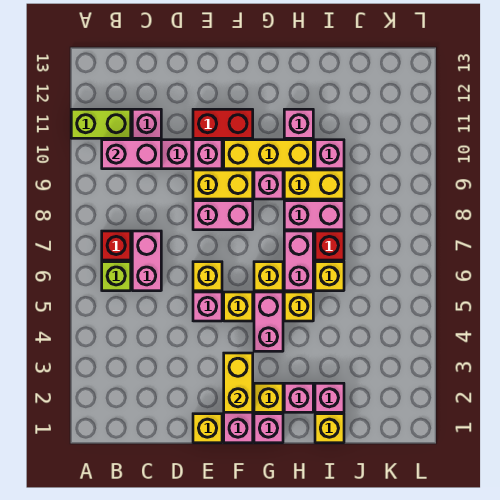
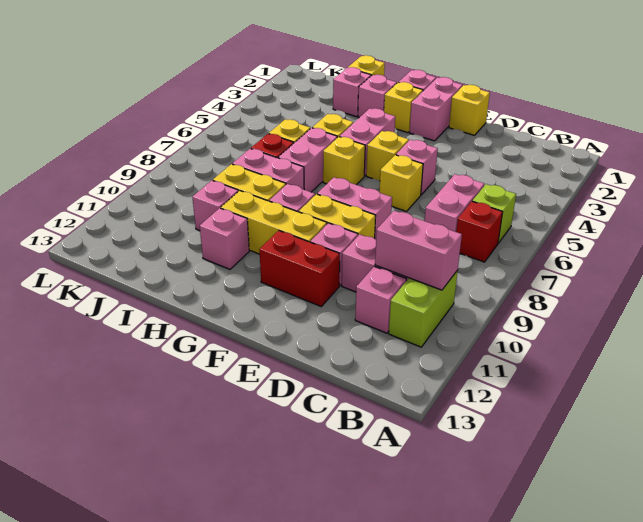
lime 1x2 brick [71,109,131,138] -> lime 1x2 brick turned to [389,270,458,347]
yellow 1x2 brick [224,353,253,412] -> none

